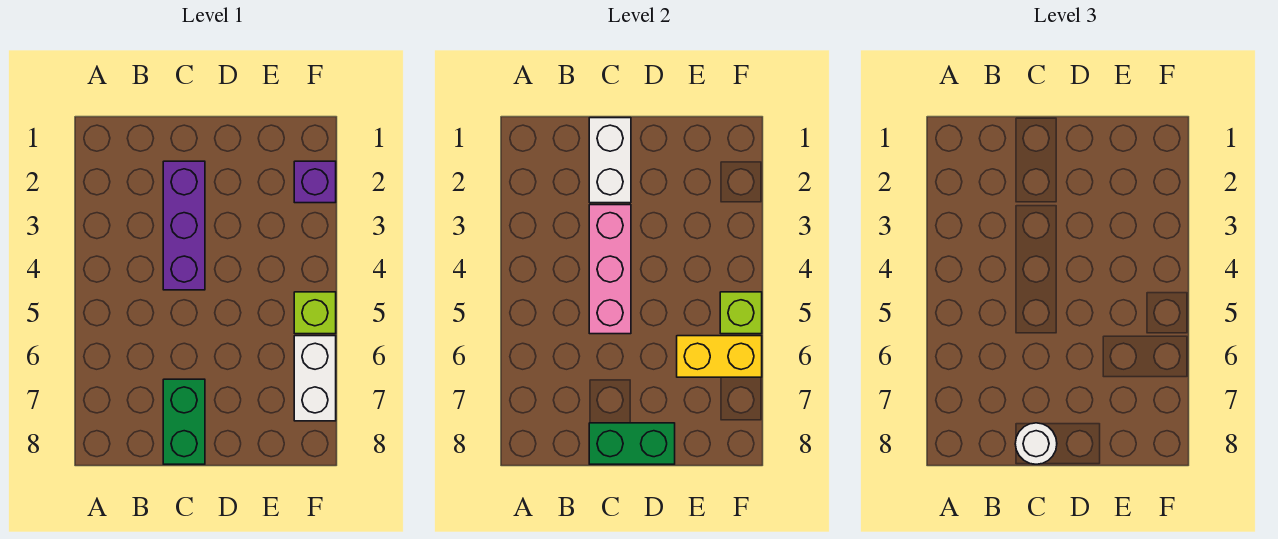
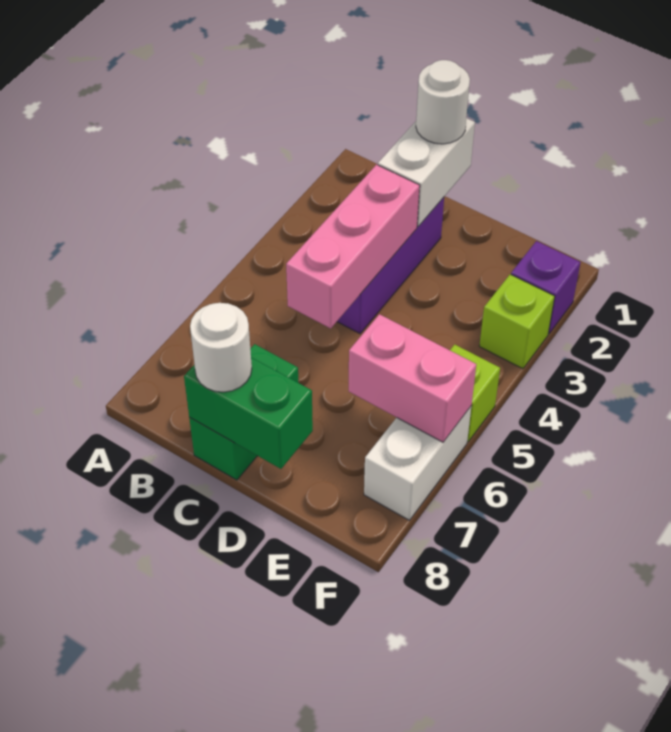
none -> white 1x1 round brick [416,60,470,144]
yellow 1x2 brick [677,336,762,377] -> pink 1x2 brick [349,314,476,442]
lime 1x1 brick [720,292,762,334] -> lime 1x1 brick moved to [479,274,555,369]

